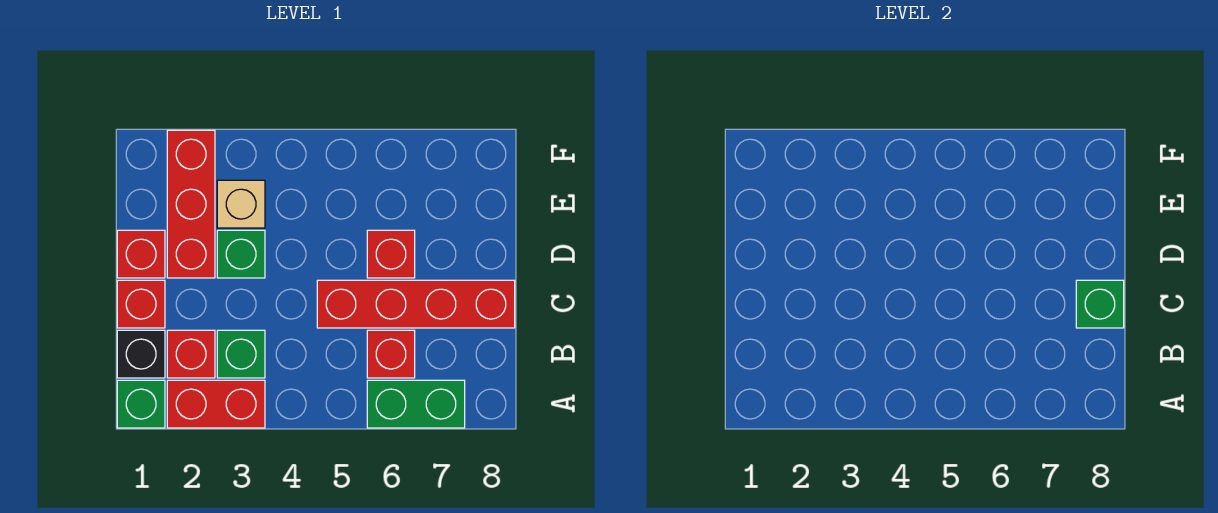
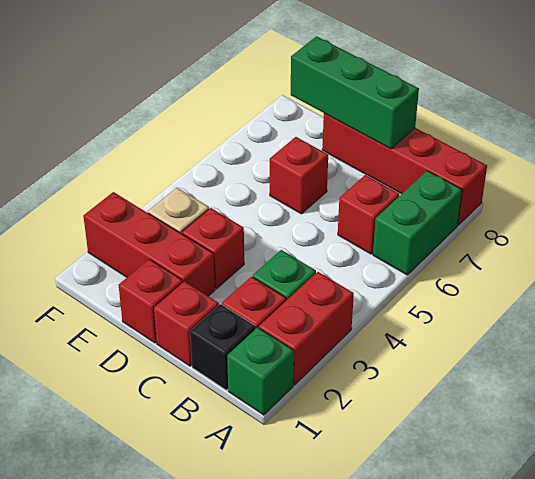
red 1x4 brick [317,280,515,328] -> red 1x4 brick turned to [322,114,487,225]
green 1x1 brick [1076,280,1124,328] -> green 1x3 brick [291,36,419,149]
green 1x1 brick [217,230,265,278] -> red 1x1 brick [182,208,244,289]

